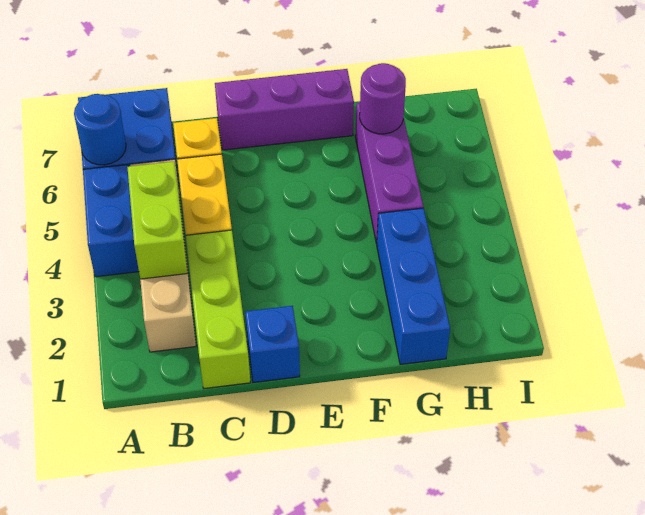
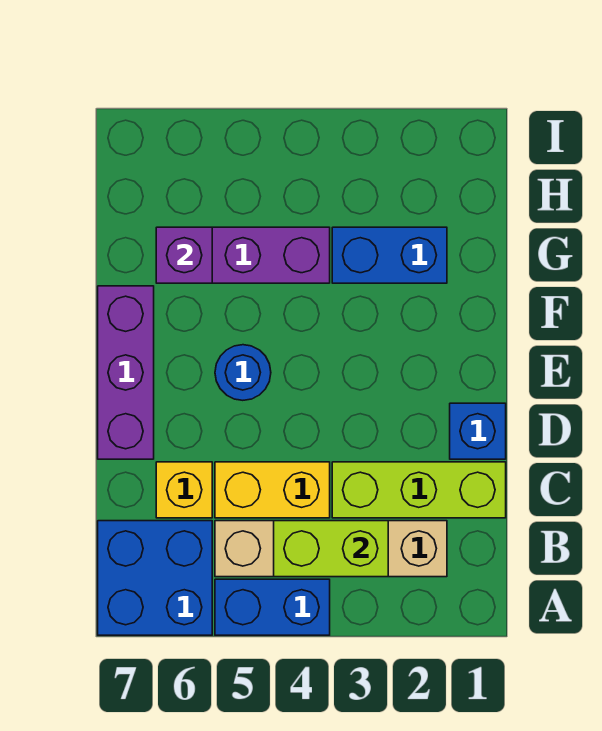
blue 1x1 round brick [74,94,126,165] -> blue 1x1 round brick moved to [215,345,271,400]
blue 1x3 brick [377,208,450,364] -> blue 1x2 brick [332,227,447,283]
purple 1x1 round brick [360,63,406,134] -> purple 1x1 brick [156,227,212,283]

